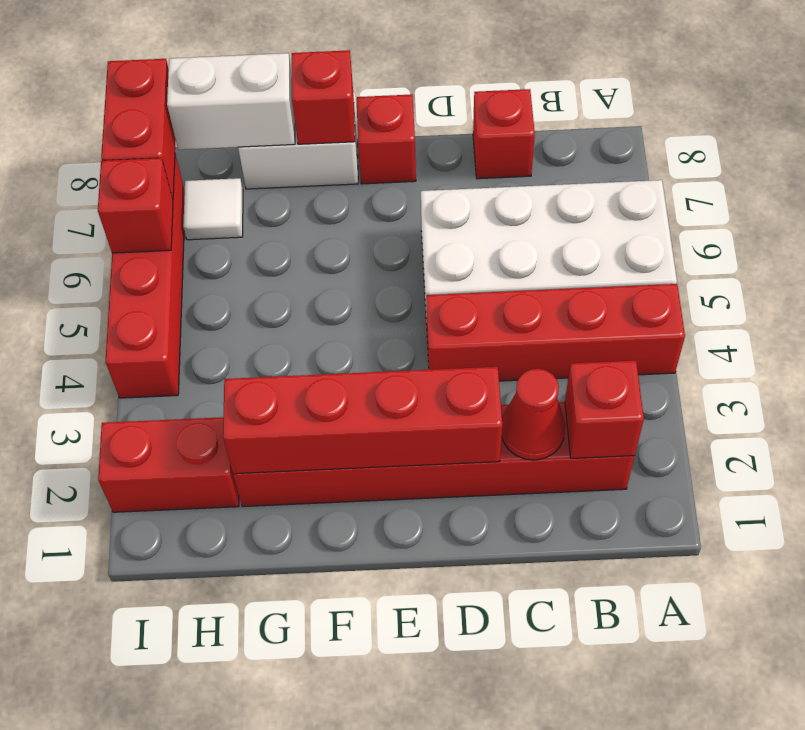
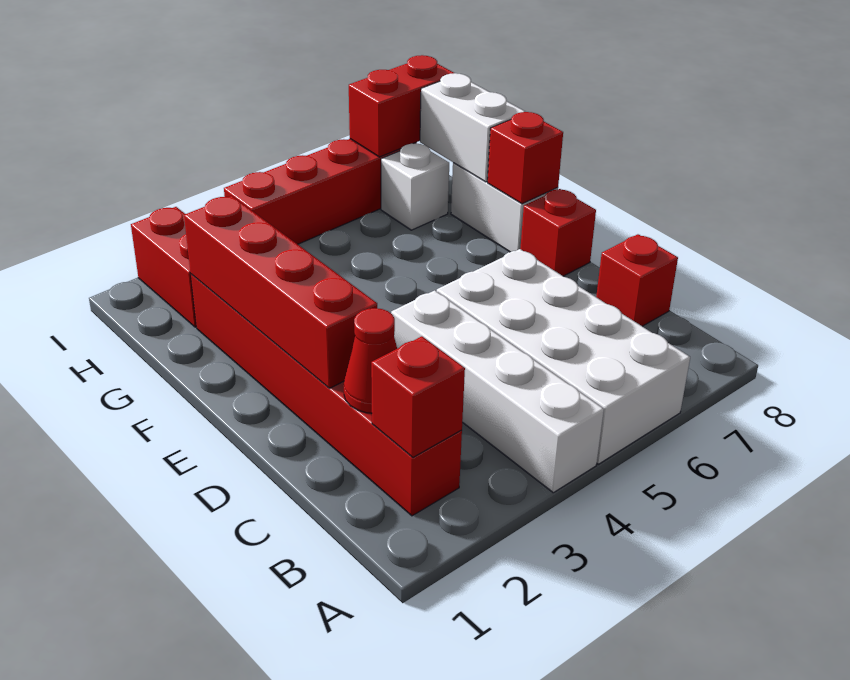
red 1x4 brick [426,284,685,381] -> white 1x4 brick [391,290,604,493]
white 1x1 tile [183,178,243,240] -> white 1x1 brick [381,144,449,230]
red 1x1 brick [98,158,173,253] -> none

